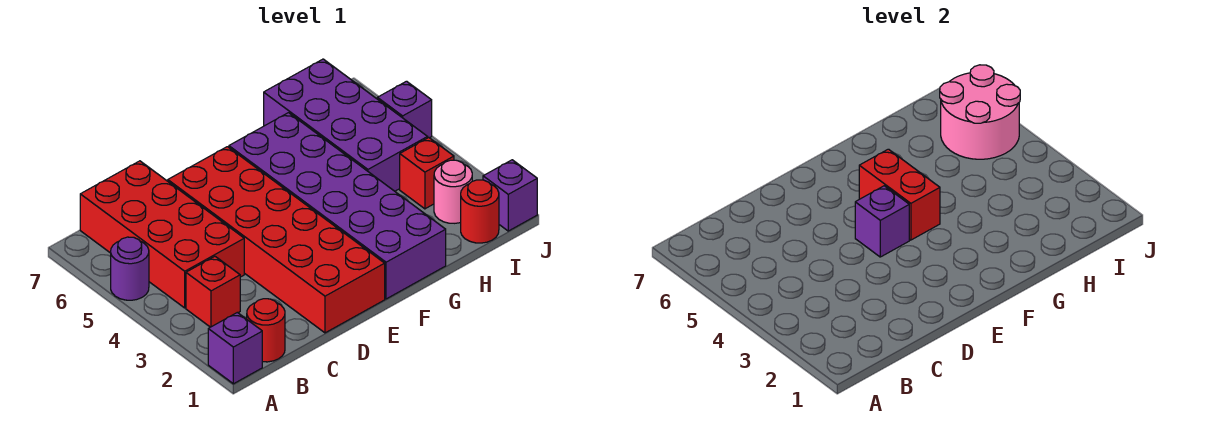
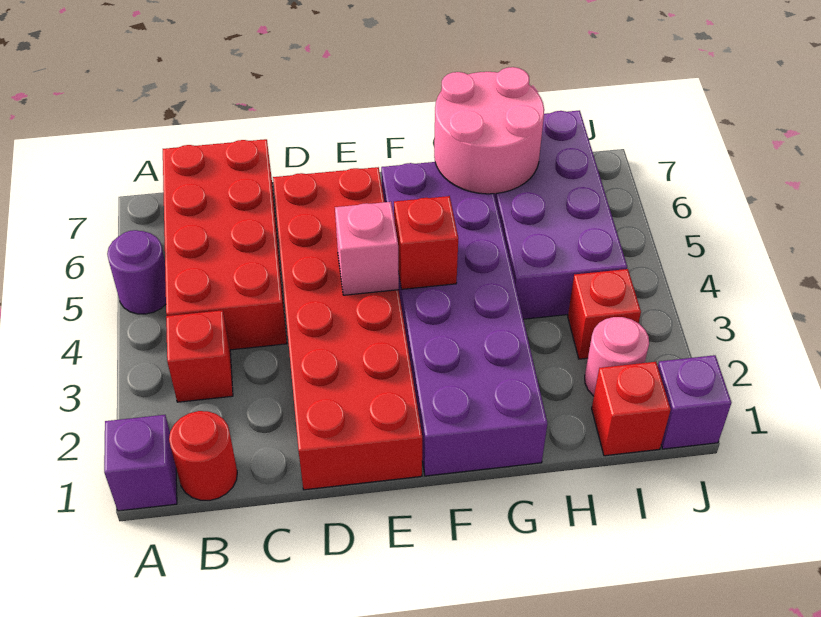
purple 1x1 brick [855,186,909,257] -> pink 1x1 brick [335,202,399,295]
red 1x2 brick [859,149,940,240] -> red 1x1 brick [394,196,458,289]
red 1x1 round brick [461,180,499,243] -> red 1x1 brick [592,362,671,456]
pink 2x2 round brick [940,65,1020,159] -> pink 2x2 round brick moved to [434,67,544,194]
purple 1x1 brick [377,81,432,138] -> none

